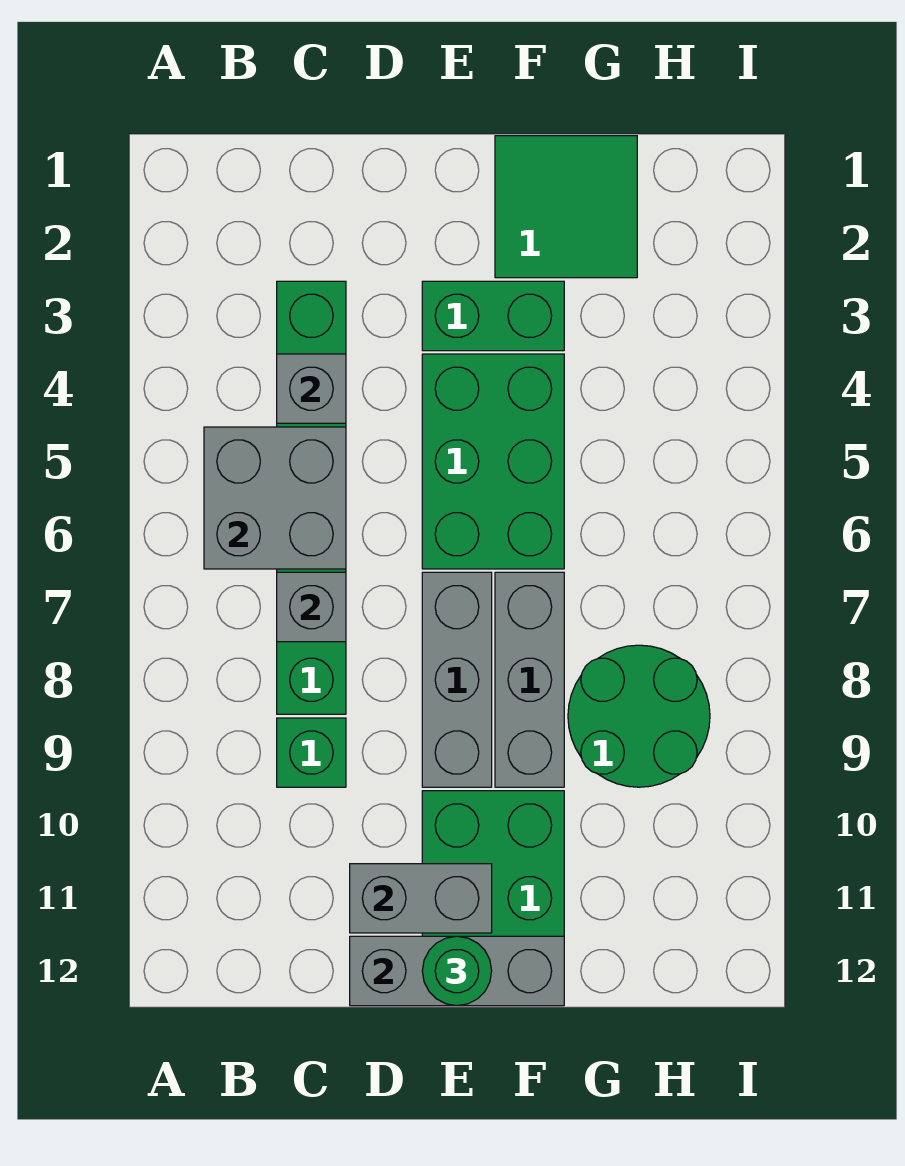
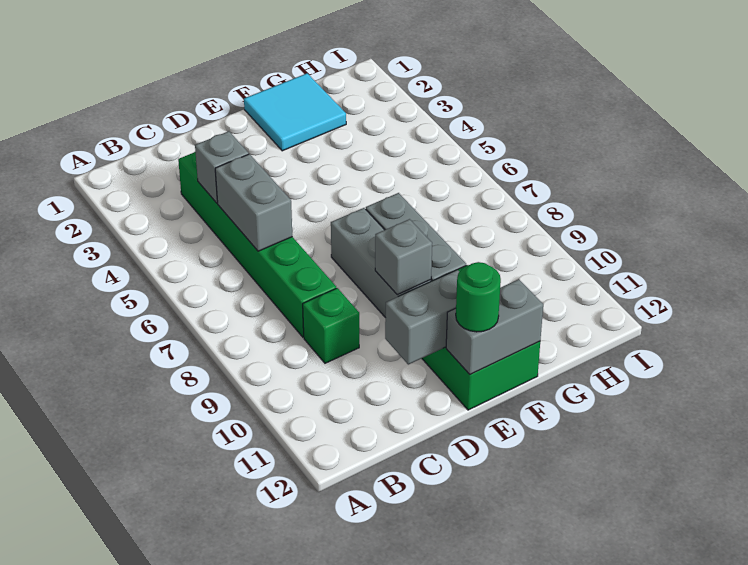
grey 2x2 brick [204,427,346,569] -> grey 1x2 brick [215,154,292,251]
grey 1x1 brick [277,572,346,642] -> grey 1x1 brick moved to [375,219,432,295]
grey 1x3 brick [350,936,564,1006] -> grey 1x2 brick [446,279,543,375]
green 1x2 brick [422,281,564,351] -> none
green 2x3 brick [422,354,564,569] -> none
green 2x2 tile [495,136,637,278] -> cyan 2x2 tile [244,73,346,151]
green 2x2 round brick [568,645,710,787] -> none

